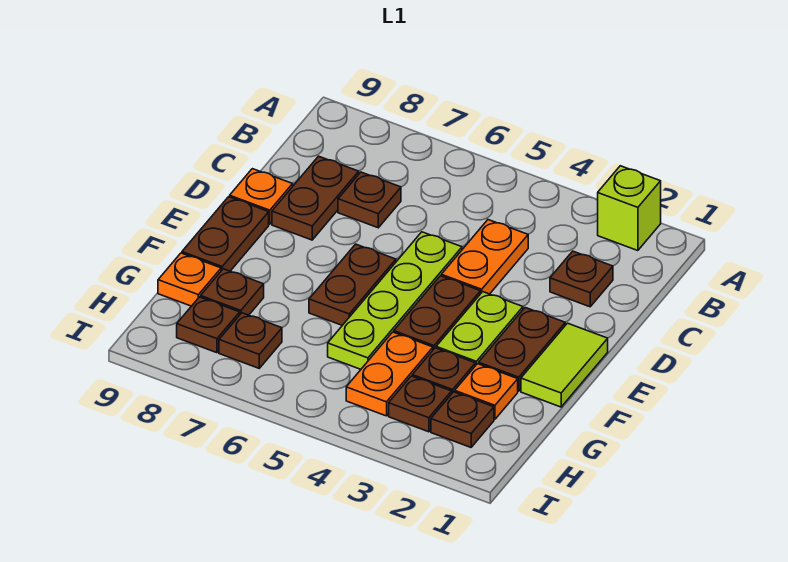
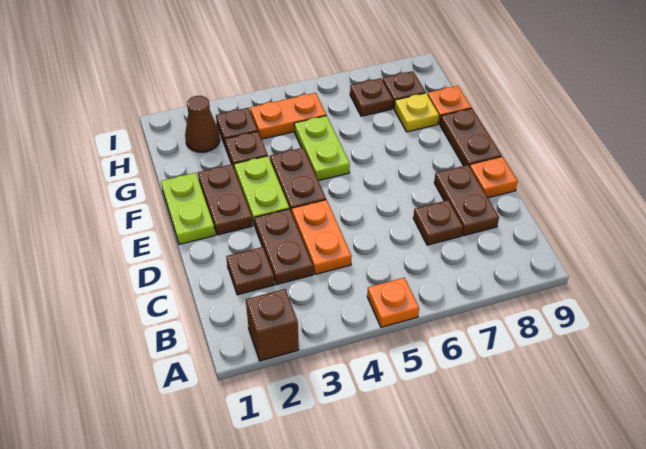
lime 1x1 brick [598,166,661,251] -> brown 1x1 brick [246,289,299,361]
lime 1x4 plate [328,232,462,369] -> lime 1x2 plate [294,116,350,181]
lime 1x2 tile [521,323,608,407] -> lime 1x2 plate [161,173,215,244]
brown 1x2 plate [309,244,396,325] -> brown 1x2 plate moved to [254,209,313,284]
orange 1x1 plate [455,364,518,419] -> orange 1x1 plate moved to [367,278,419,327]
orange 1x2 plate [346,332,433,416] -> orange 1x2 plate turned to [250,93,326,139]
brown 1x1 plate [201,269,264,315] -> yellow 1x1 plate [394,93,439,132]
brown 1x1 plate [431,392,494,447] -> brown 1x1 cone [185,96,220,152]

